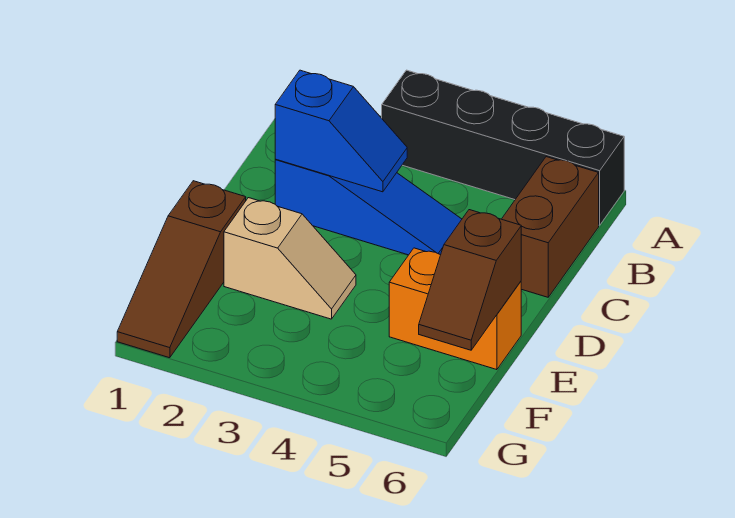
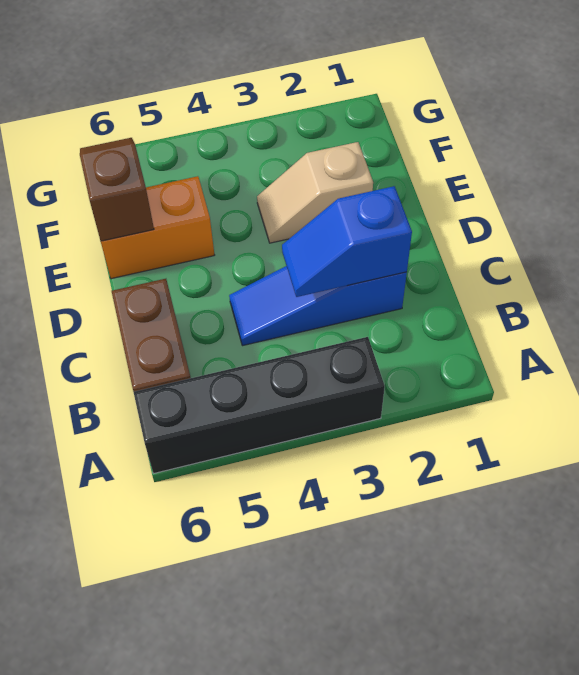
brown 1x3 slope [117,181,246,358] -> none

